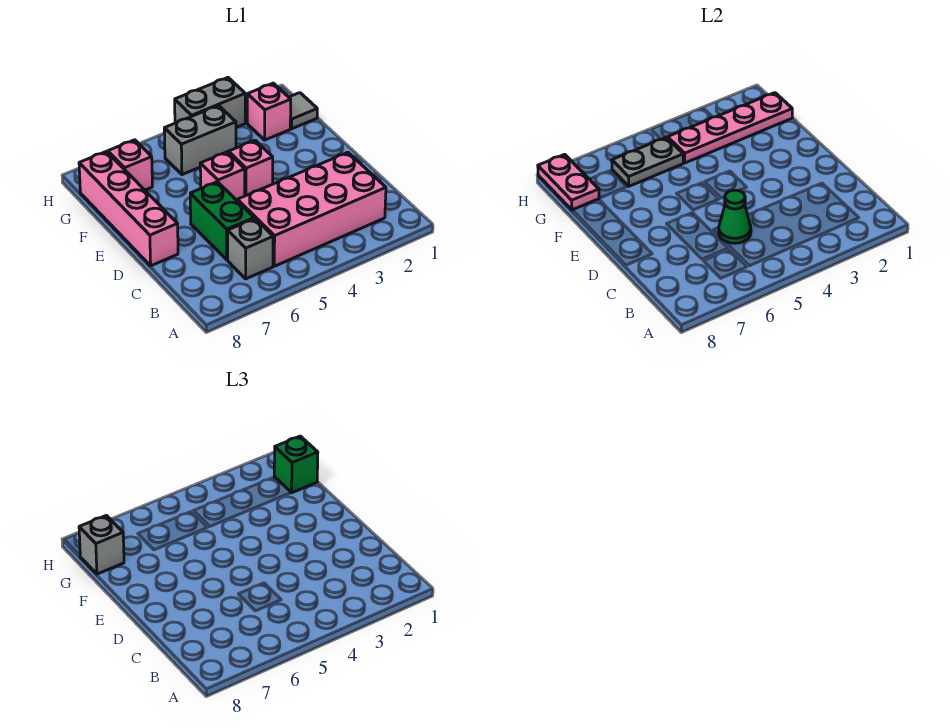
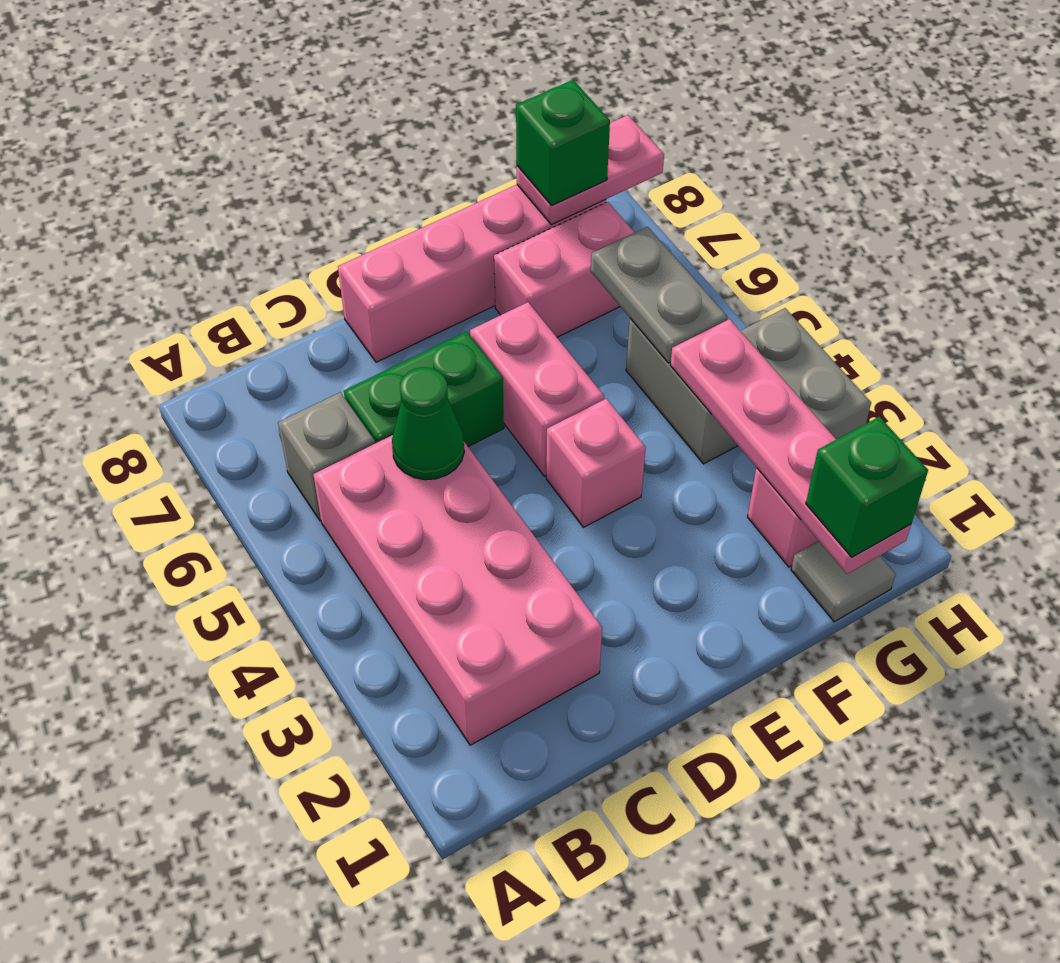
pink 1x1 brick [200,152,245,200] -> pink 1x2 brick [470,302,604,476]
pink 1x1 brick [108,140,152,190] -> pink 1x2 brick [494,202,635,337]
grey 1x1 brick [79,515,124,574] -> green 1x1 brick [516,80,610,205]

